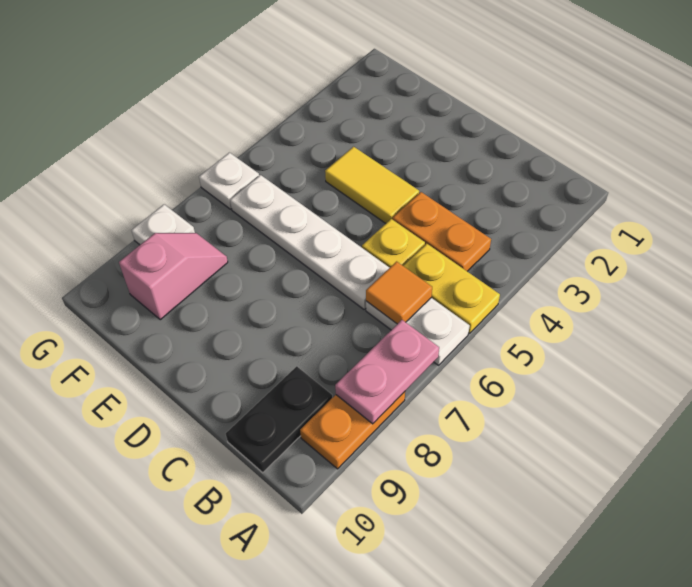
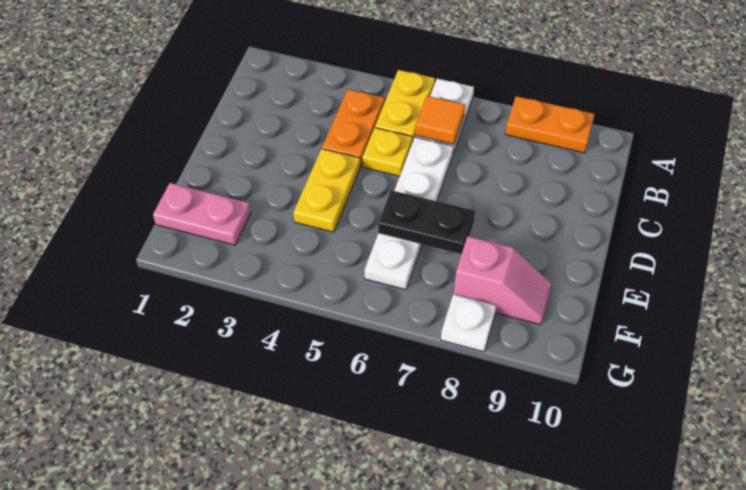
pink 1x2 plate [335,320,439,424] -> pink 1x2 plate moved to [153,183,251,245]
black 1x2 plate [226,366,332,473] -> black 1x2 plate moved to [378,190,475,254]
yellow 1x2 tile [325,147,419,223] -> yellow 1x2 plate [293,149,360,232]
pink 1x2 slope [119,233,228,320] -> pink 1x2 slope turned to [454,236,551,325]
white 1x1 plate [199,153,259,209] -> none

